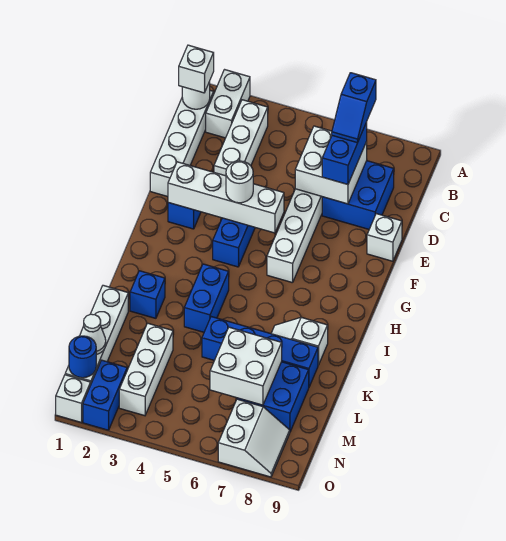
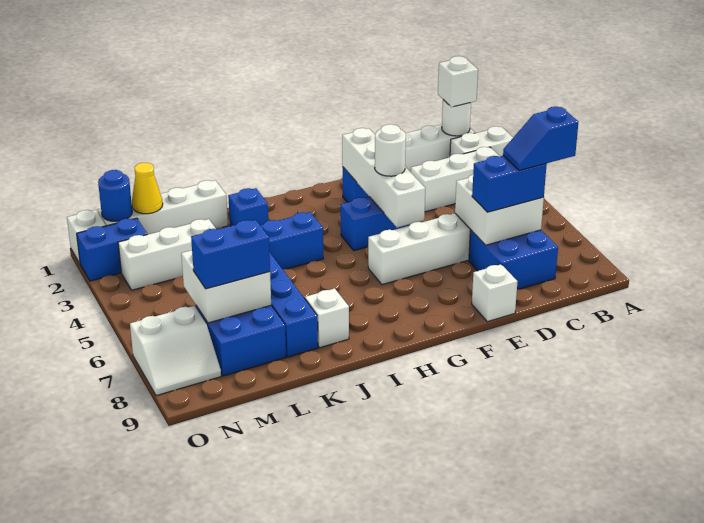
none -> blue 1x2 brick [191,220,270,289]
white 1x1 cone [80,314,106,355] -> yellow 1x1 cone [132,162,163,214]

